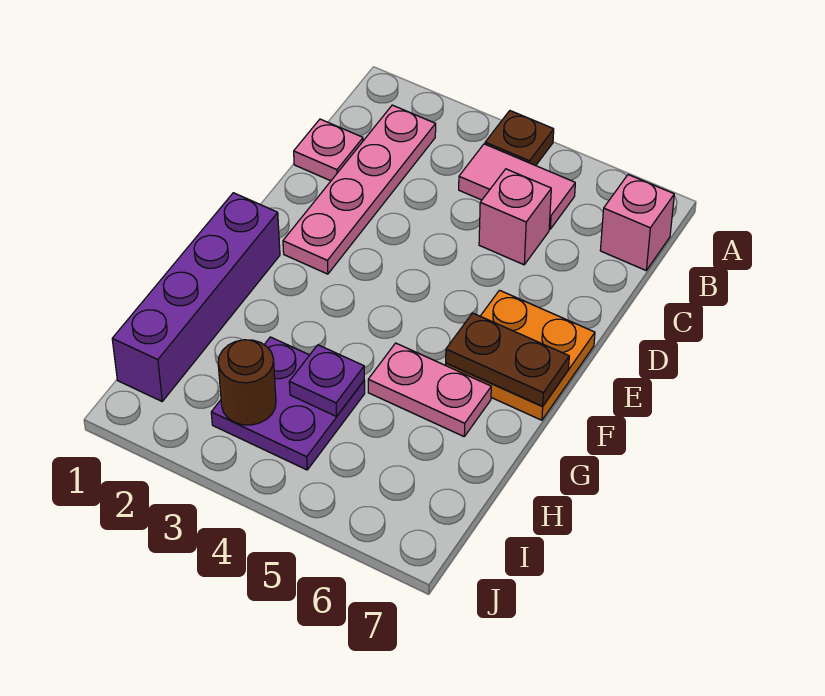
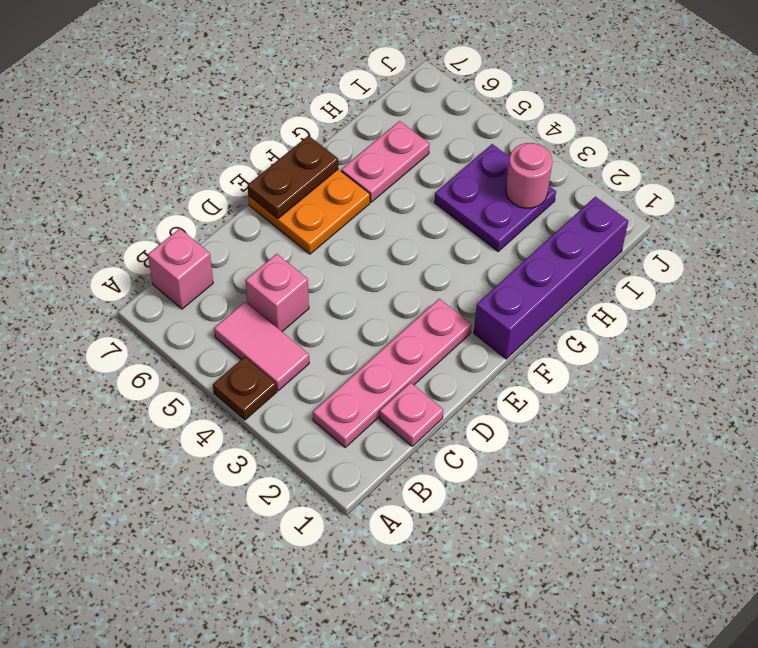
brown 1x2 plate [446,313,569,406] -> brown 1x2 plate turned to [248,136,338,219]
pink 1x2 plate [368,343,491,436] -> pink 1x2 plate turned to [341,121,430,202]
purple 1x1 plate [289,345,364,416] -> none
brown 1x1 round brick [218,340,276,425] -> pink 1x1 round brick [506,143,552,208]

